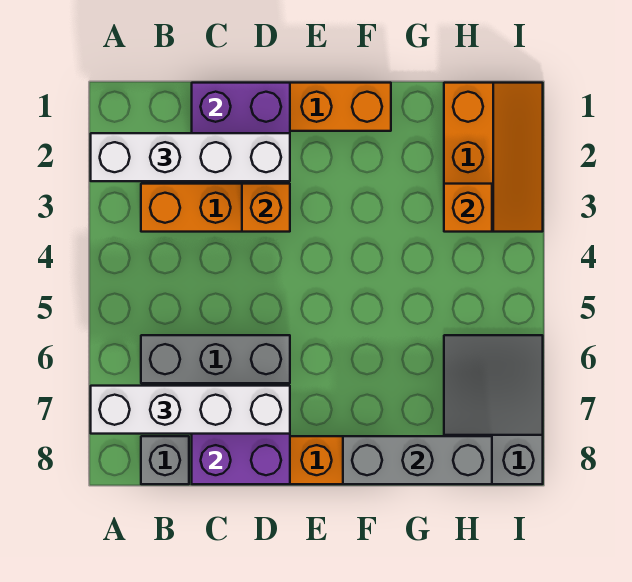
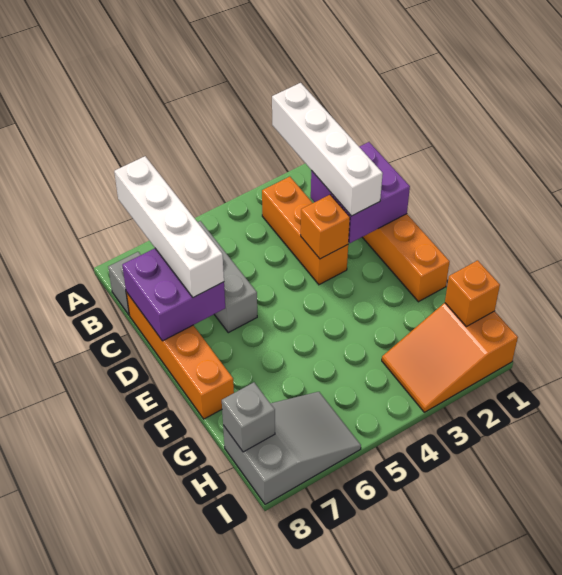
grey 1x3 brick [343,436,492,484] -> grey 1x1 brick [222,382,275,452]
orange 2x3 slope [444,83,543,232] -> orange 2x3 slope turned to [382,303,518,412]
orange 1x1 brick [444,184,492,232] -> orange 1x1 brick moved to [445,260,500,327]

